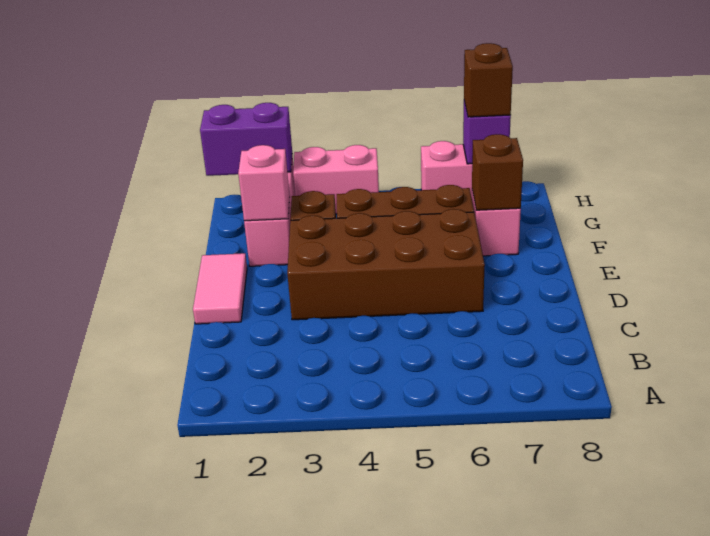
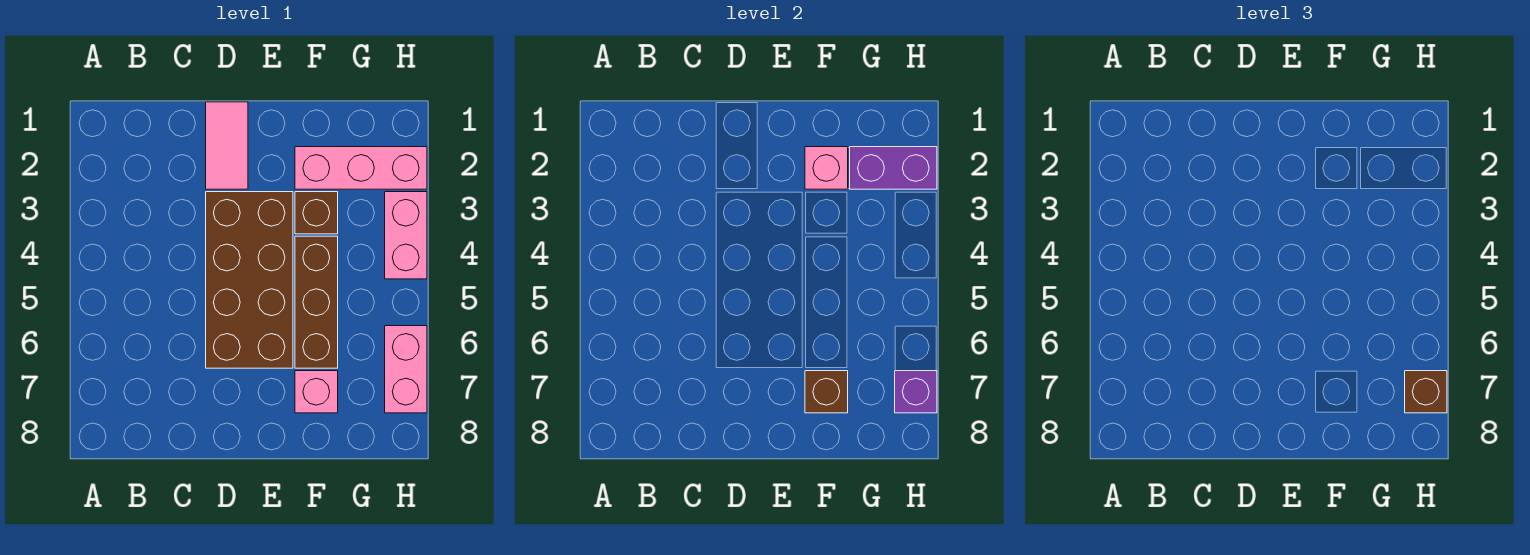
pink 1x2 tile [193,253,247,324] -> pink 1x2 tile turned to [206,102,248,189]
purple 1x2 brick [200,103,292,176] -> purple 1x2 brick turned to [850,147,937,189]

